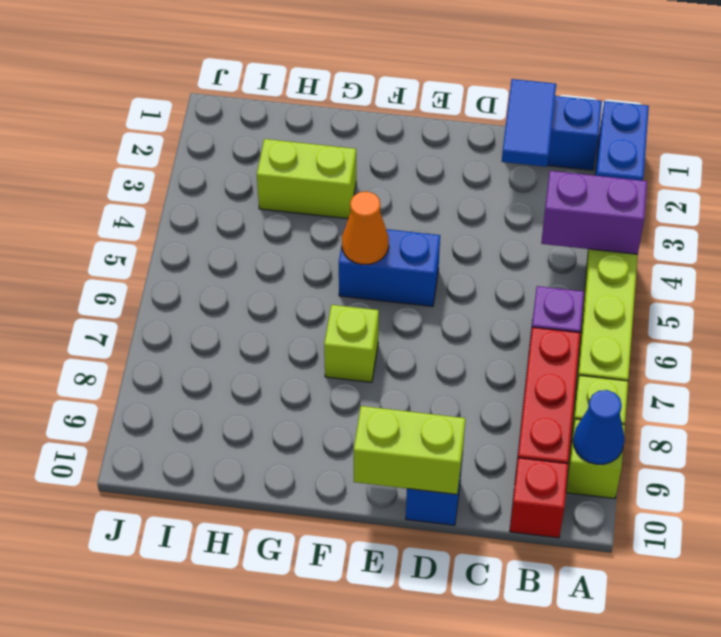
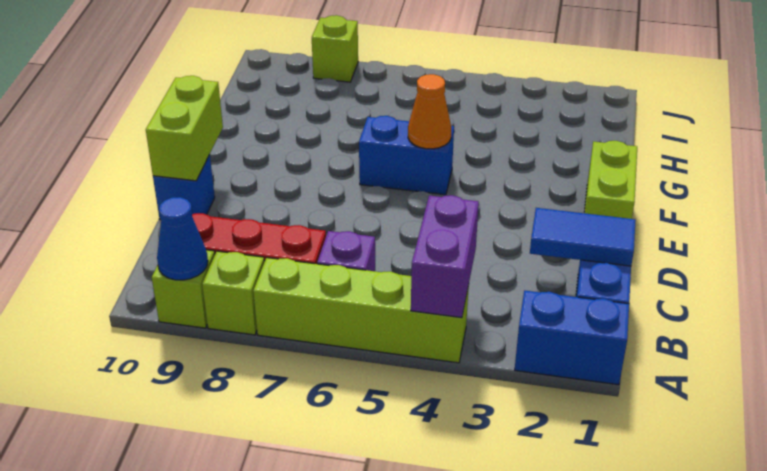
red 1x1 brick [510,458,568,538] -> none
blue 1x2 brick [339,225,440,307] -> blue 1x2 brick turned to [359,116,454,195]
lime 1x1 brick [324,305,379,382] -> lime 1x1 brick moved to [312,15,358,82]
lime 1x2 brick [257,139,356,219] -> lime 1x2 brick moved to [584,141,637,219]

